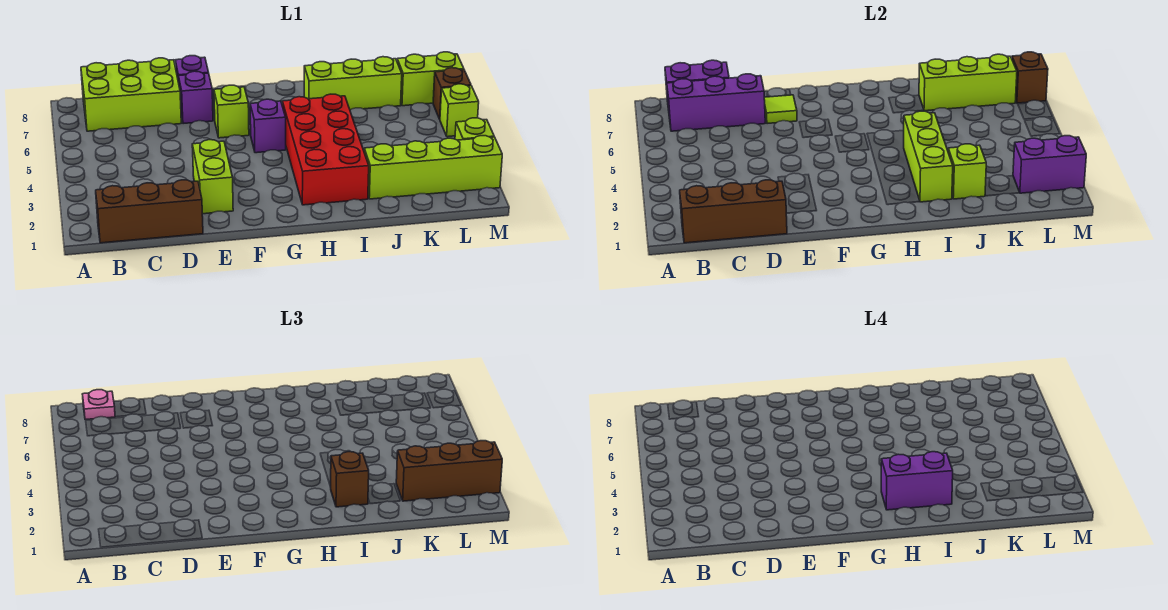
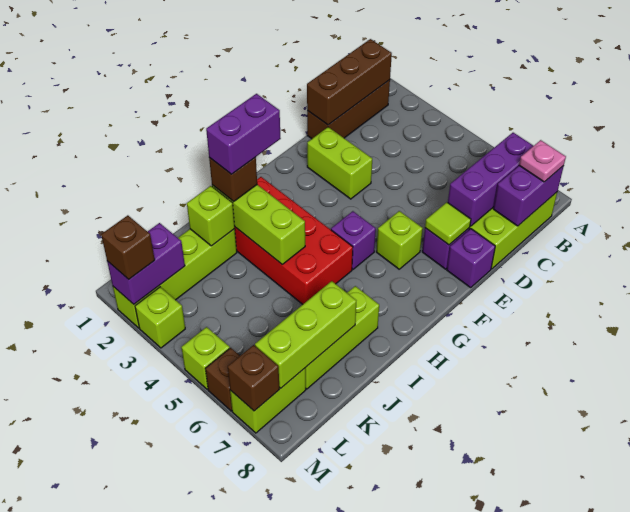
brown 1x3 brick [396,441,502,501] -> brown 1x1 brick [101,215,155,279]

